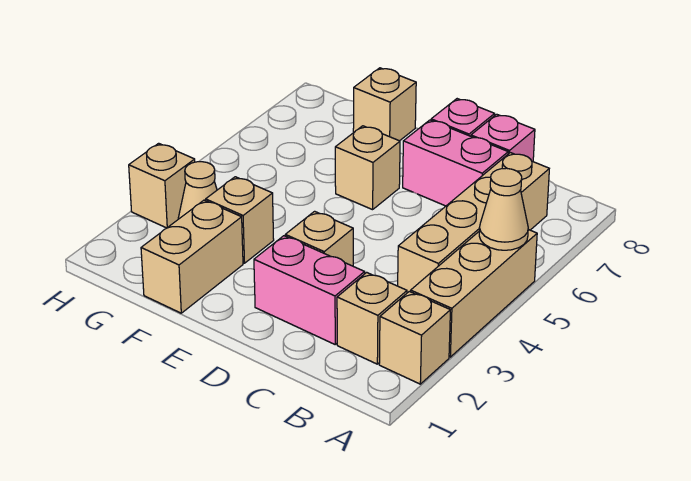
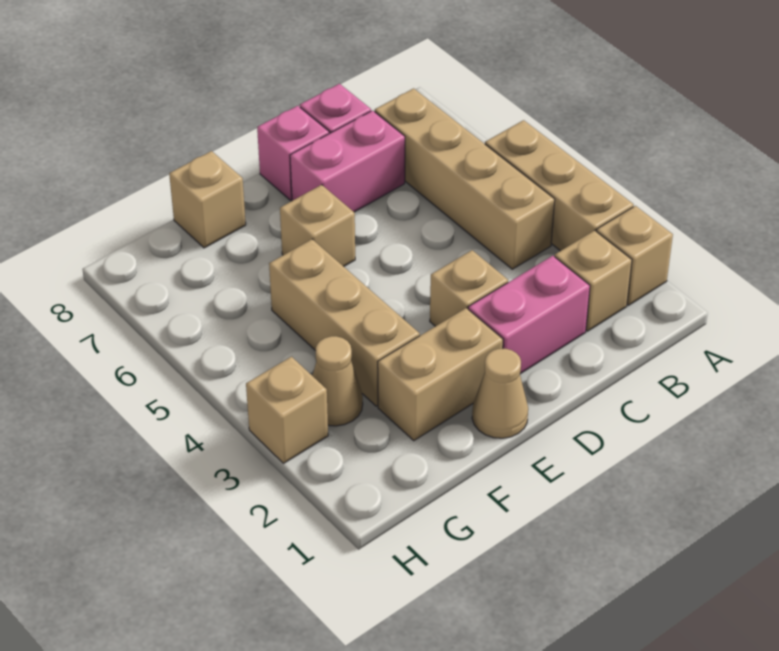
tan 1x1 cone [479,168,528,250] -> tan 1x1 cone moved to [472,349,528,438]
tan 1x2 brick [141,200,243,313] -> tan 1x2 brick turned to [378,308,503,441]
tan 1x1 brick [206,177,274,263] -> tan 1x3 brick [269,239,420,406]

